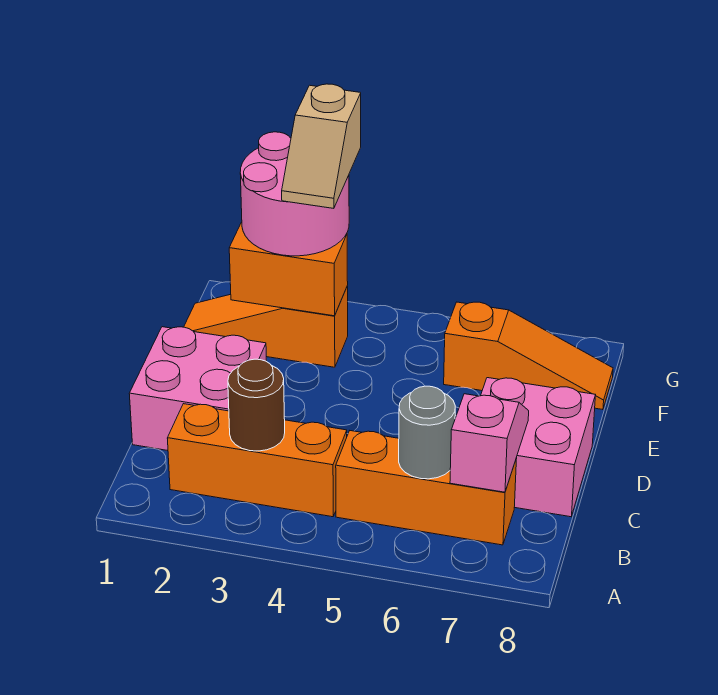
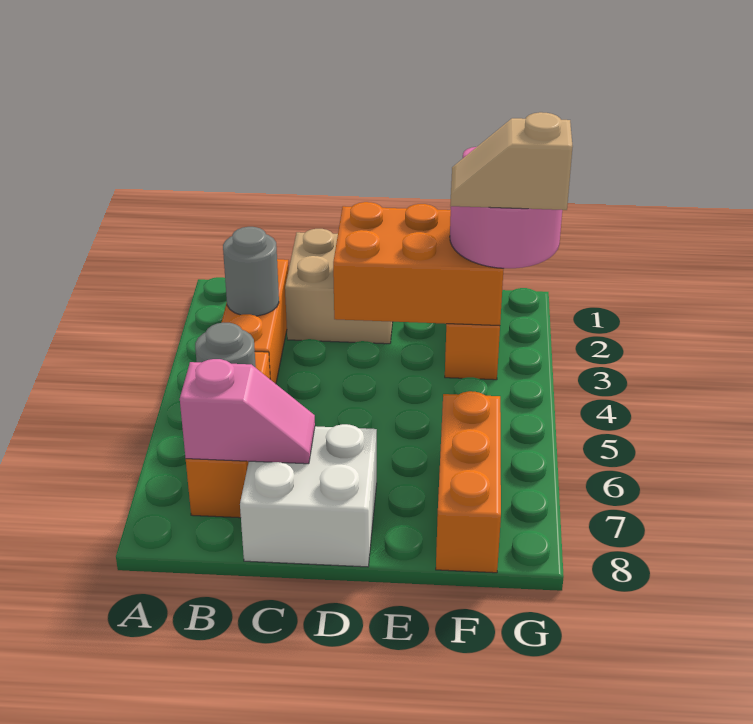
brown 1x1 round brick [228,359,285,451] -> grey 1x1 round brick [223,227,279,316]
pink 2x2 brick [129,327,266,451] -> tan 2x2 brick [285,229,393,344]
pink 2x2 brick [481,378,595,517] -> white 2x2 brick [240,424,377,567]
orange 1x2 brick [229,222,348,316] -> orange 2x3 brick [333,202,504,326]
orange 1x3 slope [444,302,613,410] -> orange 1x3 brick [436,391,501,573]

